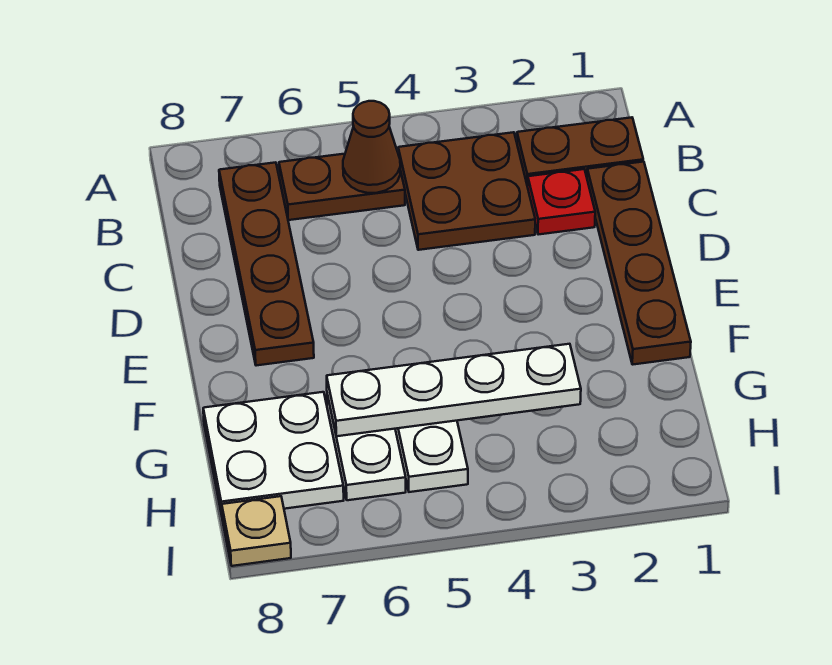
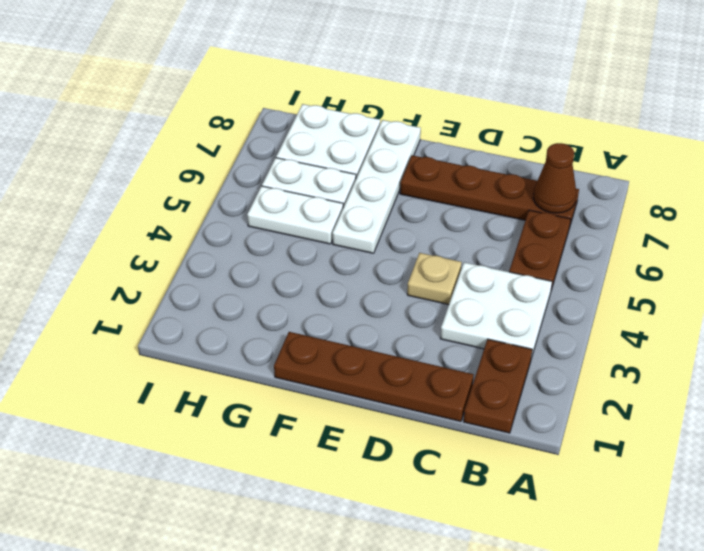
brown 2x2 plate [398,132,535,250] -> white 2x2 plate [440,262,552,358]
brown 1x1 cone [343,101,400,193] -> brown 1x1 cone moved to [533,143,576,213]
red 1x1 plate [528,169,595,235] -> none
white 1x4 plate [327,344,581,436] -> white 1x4 plate moved to [333,120,421,253]
tan 1x1 plate [222,496,291,566] -> tan 1x1 plate moved to [407,253,462,305]

